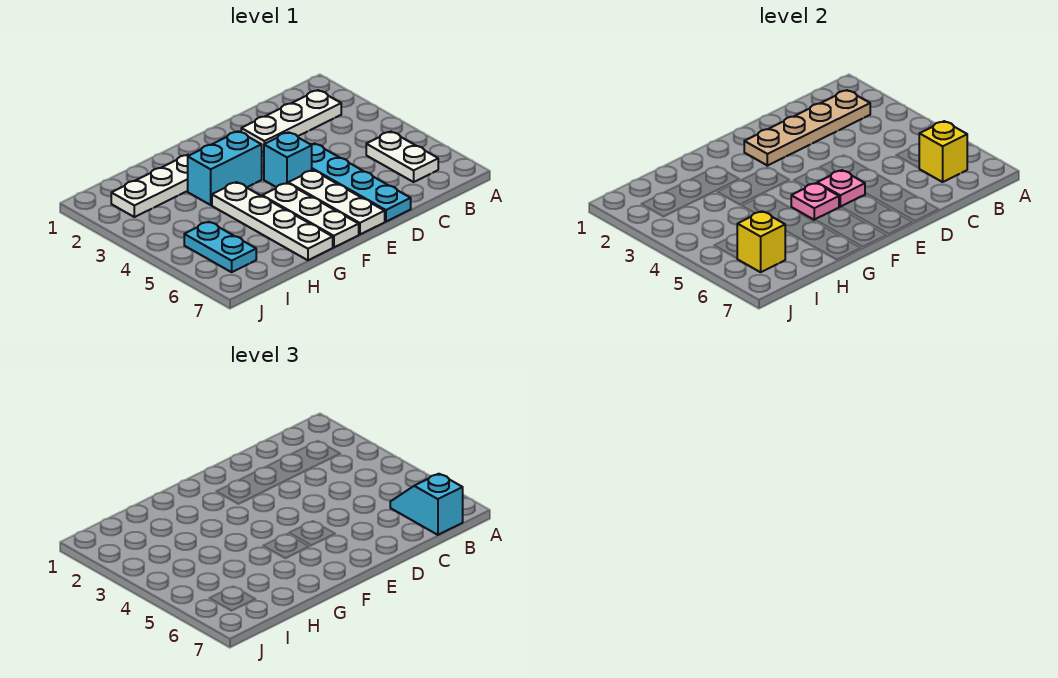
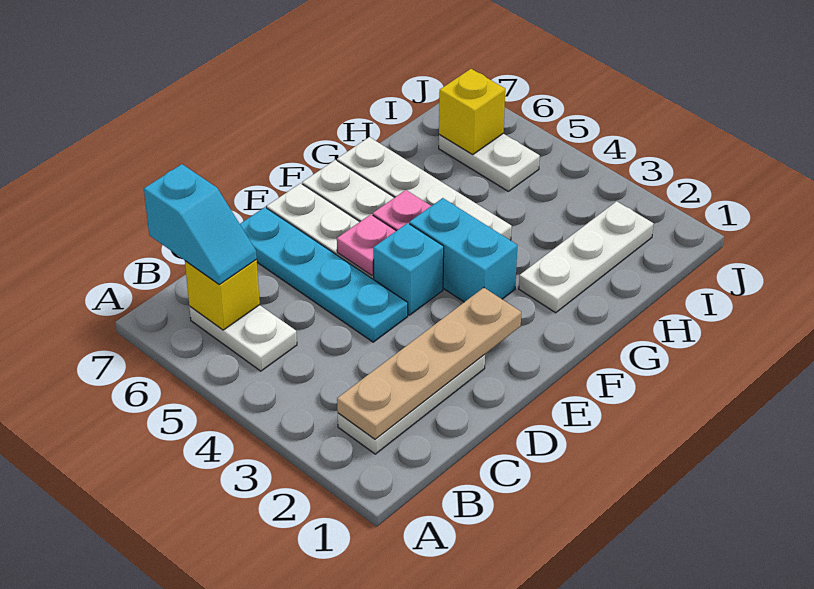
cyan 1x2 brick [188,131,262,205] -> cyan 1x2 brick turned to [409,198,517,302]
cyan 1x2 plate [184,222,256,272] -> white 1x2 plate [439,133,540,191]

